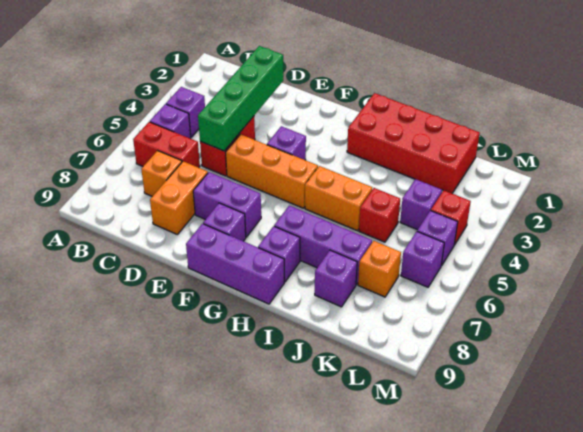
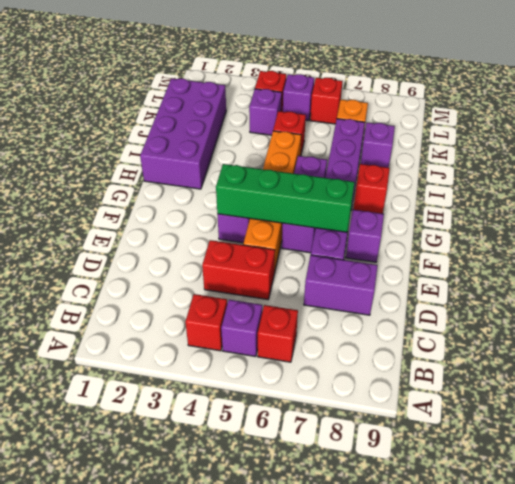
purple 1x1 brick [166,87,205,137] -> red 1x1 brick [185,294,227,351]
red 1x2 brick [133,122,200,168] -> red 1x1 brick [258,305,298,362]
orange 1x1 brick [141,151,182,196] -> none
green 1x4 brick [198,46,283,151] -> green 1x4 brick moved to [216,164,355,232]
orange 1x2 brick [150,161,208,235] -> purple 1x2 brick [304,255,378,315]
purple 1x3 brick [186,224,284,304] -> purple 1x3 brick moved to [282,156,327,253]
red 2x4 brick [347,93,480,193] -> purple 2x4 brick [140,78,226,189]
purple 1x1 brick [258,226,300,282] -> red 1x1 brick [353,164,390,214]
purple 1x1 brick [401,232,444,287] -> red 1x1 brick [310,78,342,124]

